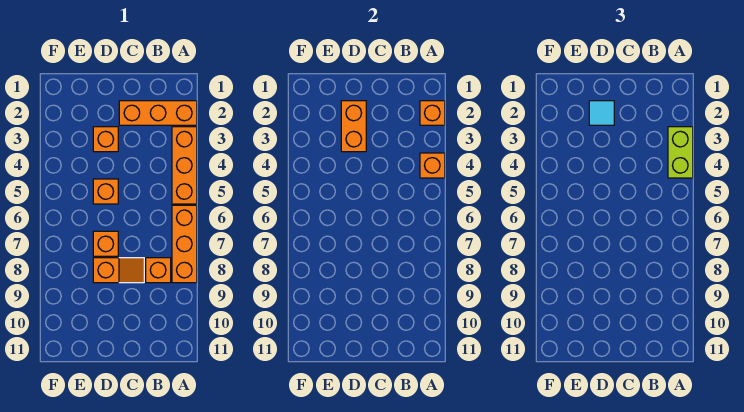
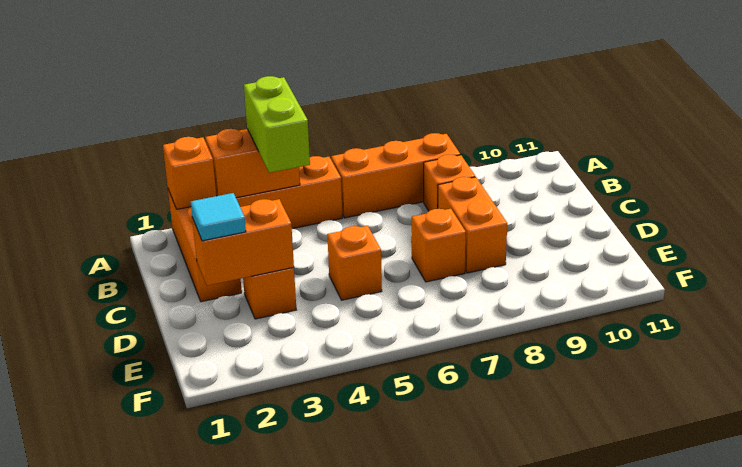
lime 1x2 brick [668,127,693,178] -> lime 1x2 brick turned to [244,76,310,173]
orange 1x1 brick [420,153,445,178] -> orange 1x2 brick [205,129,300,198]
orange 1x2 slope [93,258,144,283] -> orange 1x2 brick [438,177,507,273]

